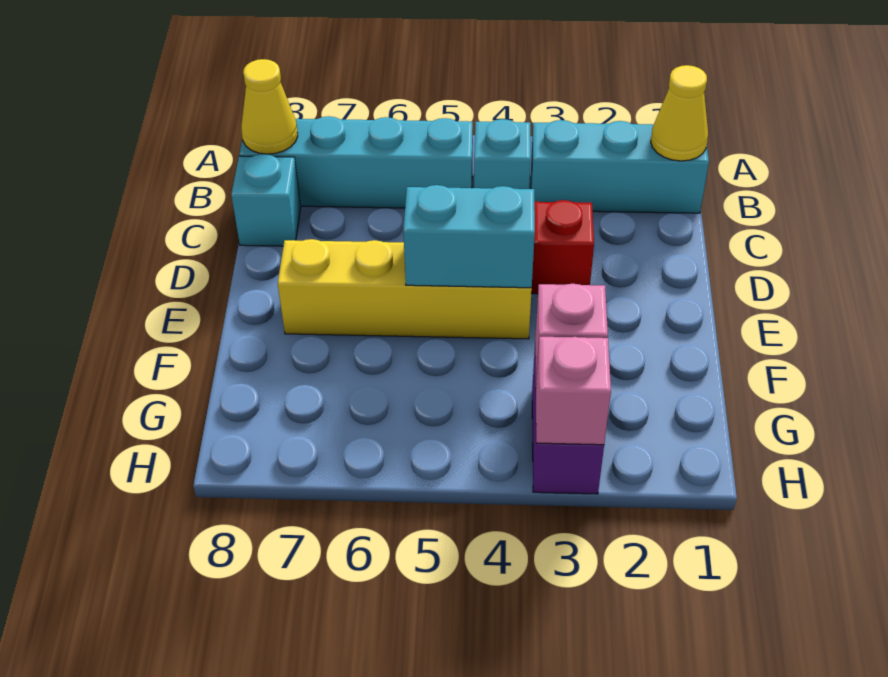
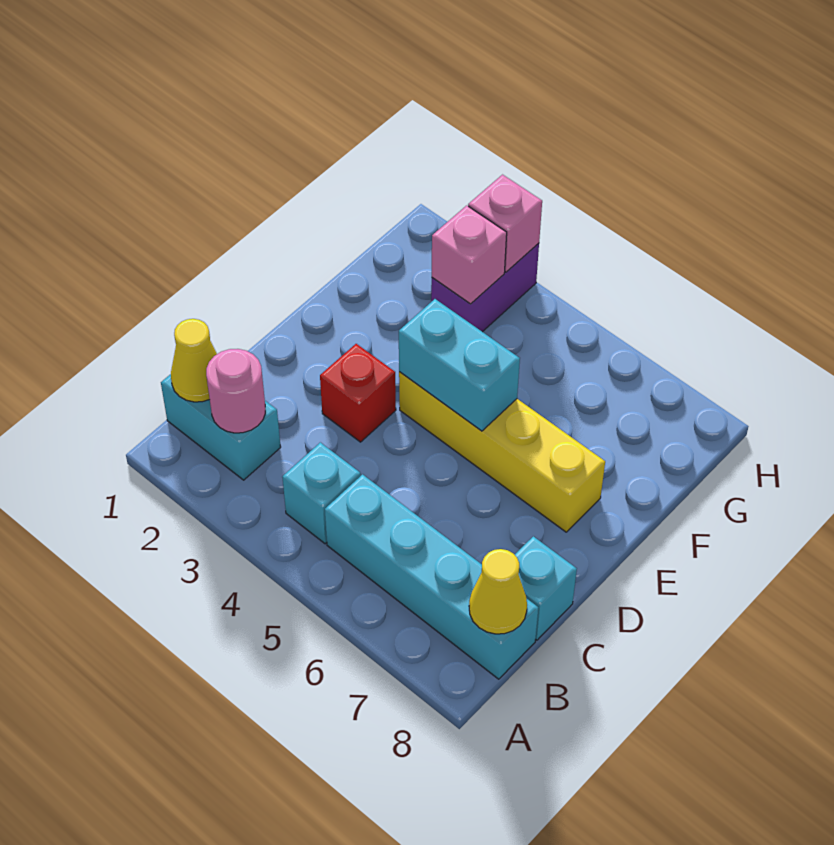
cyan 1x3 brick [531,120,709,213] -> cyan 1x2 brick [161,374,281,480]
none -> pink 1x1 round brick [206,349,265,433]

